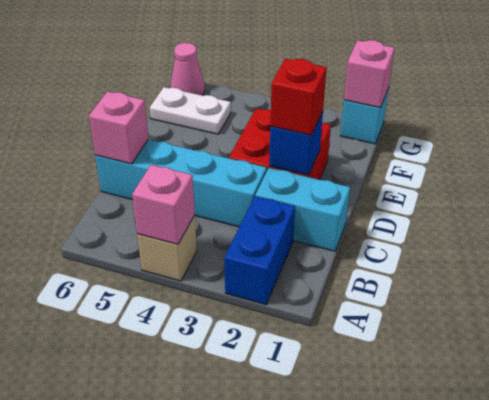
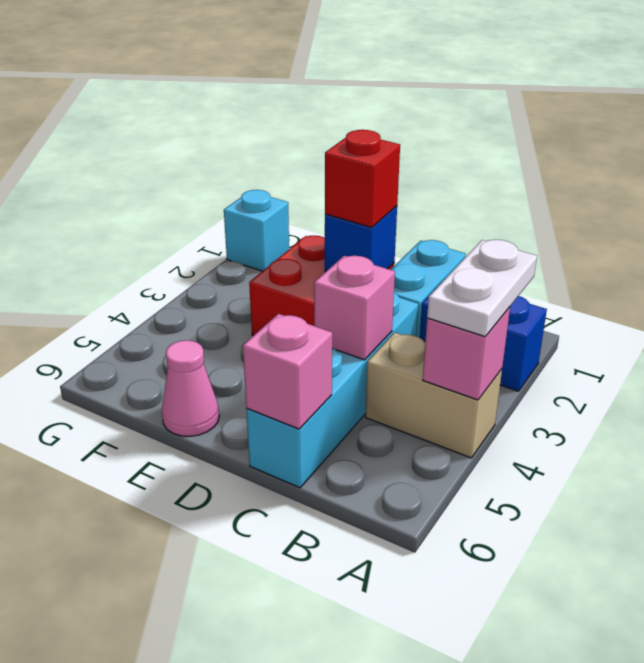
tan 1x1 brick [137,215,197,281] -> tan 1x2 brick [365,333,502,458]
white 1x2 plate [150,87,231,134] -> white 1x2 plate moved to [427,240,537,337]
pink 1x1 brick [344,40,394,108] -> pink 1x1 brick moved to [314,256,395,360]
pink 1x1 cone [170,43,205,95] -> pink 1x1 cone moved to [162,340,219,436]

